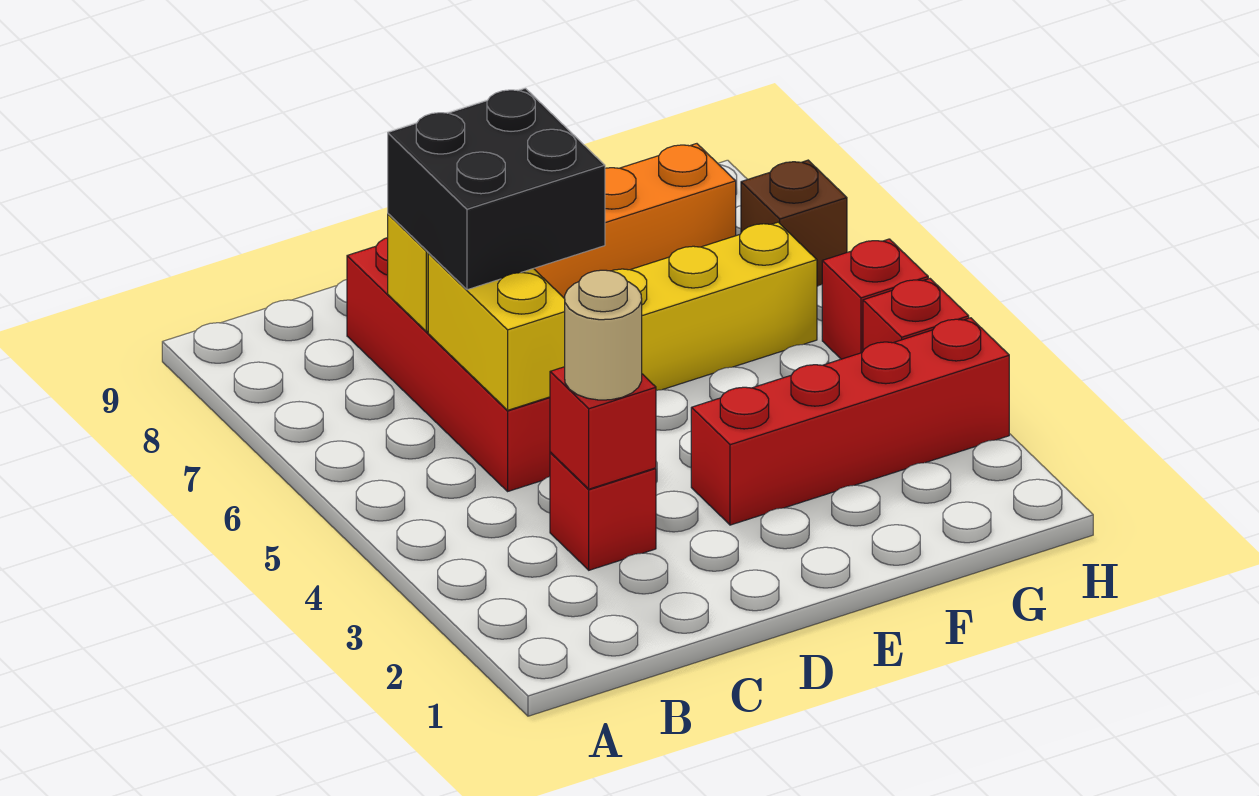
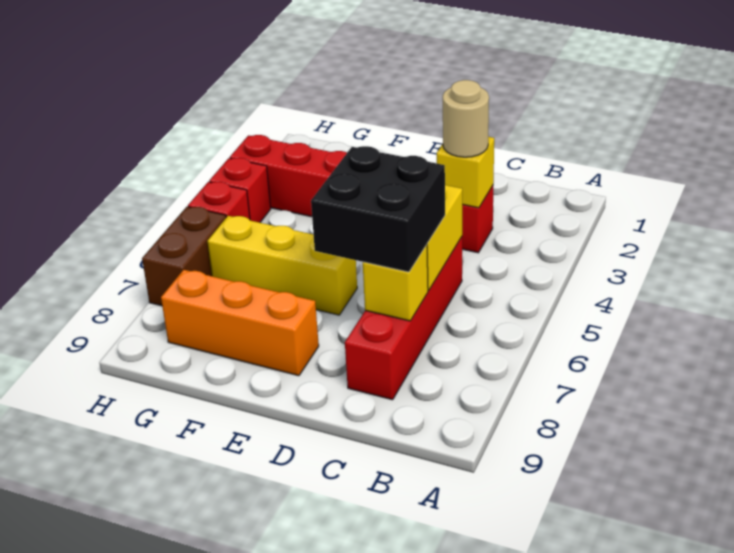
red 1x1 brick [550,367,656,489] -> yellow 1x1 brick [437,137,494,208]
brown 1x1 brick [741,160,847,286] -> brown 1x2 brick [142,207,226,306]

